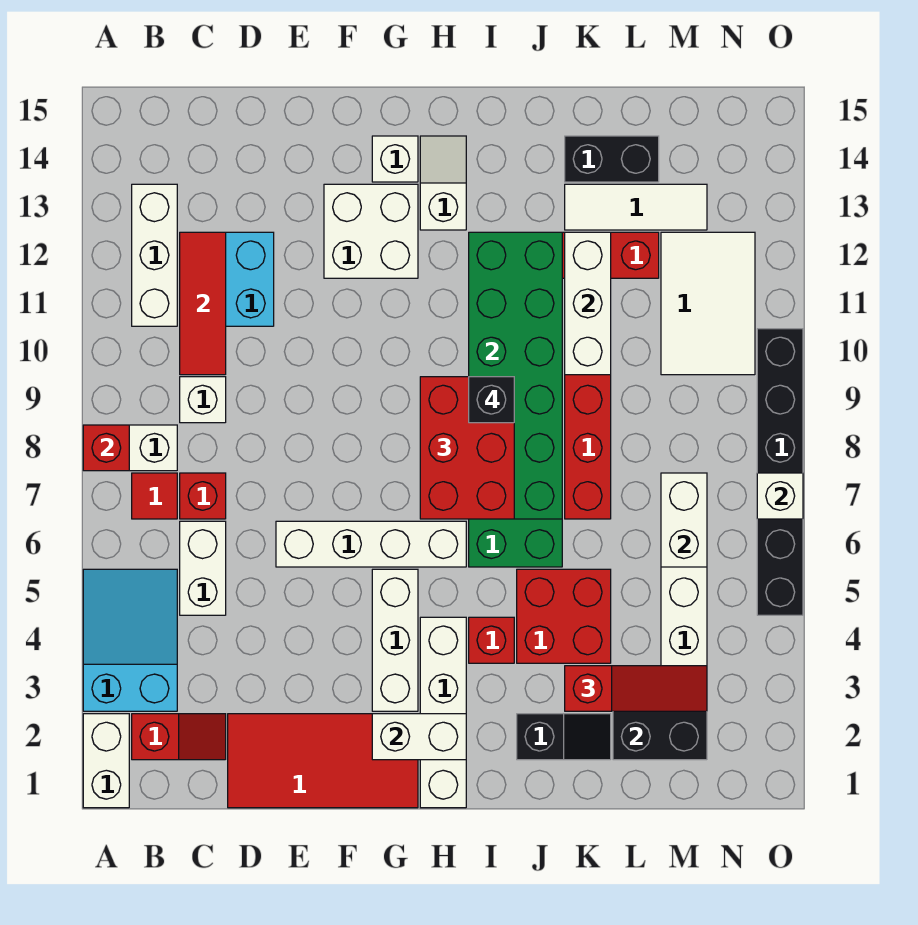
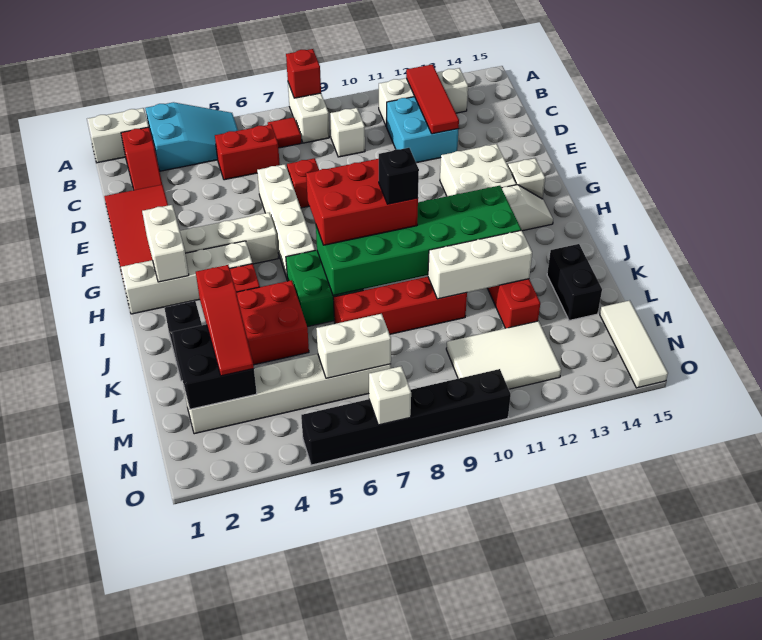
white 1x2 brick [180,521,226,615] -> red 1x2 brick [215,124,280,180]
red 1x1 brick [180,473,226,519] -> red 1x1 brick moved to [287,158,319,208]
red 1x3 tile [180,232,226,375] -> red 1x3 tile turned to [406,64,459,134]
white 1x3 tile [565,184,707,230] -> white 1x3 tile moved to [600,300,668,388]

